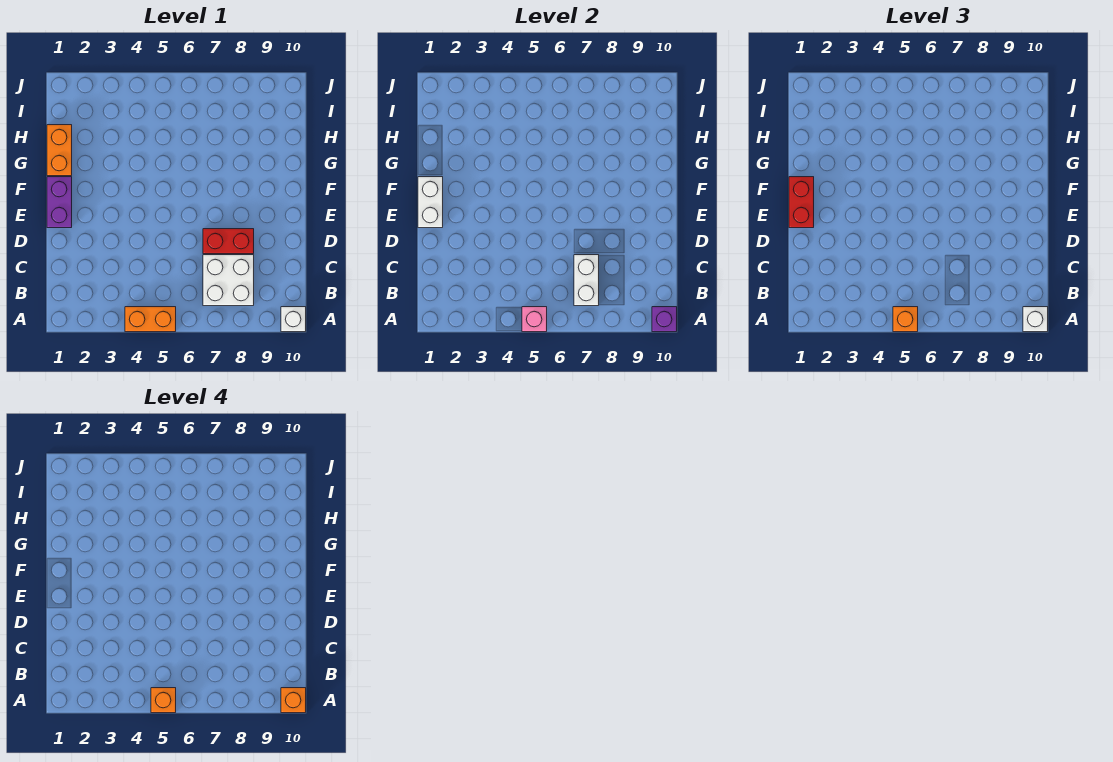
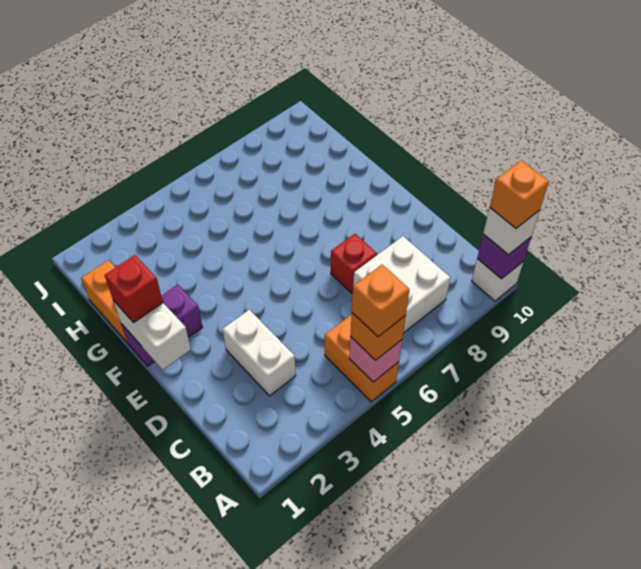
orange 1x2 brick [125,307,176,332] -> orange 1x2 brick turned to [325,315,399,402]
white 1x2 brick [574,255,599,306] -> white 1x2 brick moved to [223,310,296,396]
red 1x2 brick [203,229,254,254] -> red 1x1 brick [331,234,377,293]
purple 1x2 brick [47,177,72,228] -> purple 1x2 brick turned to [121,285,202,366]
red 1x2 brick [789,177,814,228] -> red 1x1 brick [105,255,163,323]

